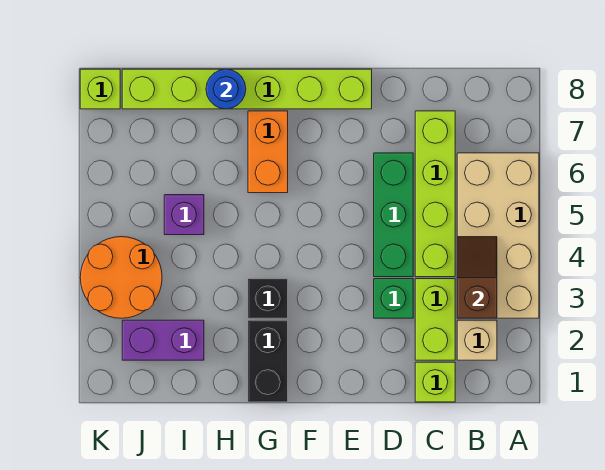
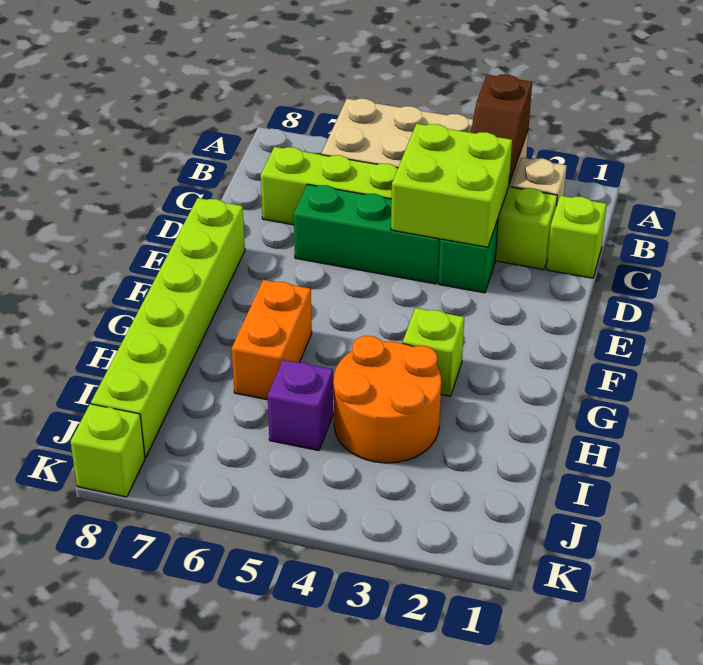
brown 1x2 slope [457,237,497,318] -> brown 1x2 slope turned to [471,75,532,184]
none -> lime 2x2 brick [391,124,512,247]
black 1x2 brick [248,320,288,402] -> none
black 1x1 brick [248,279,288,318] -> lime 1x1 brick [403,308,464,396]
orange 1x2 brick [248,111,288,193] -> orange 1x2 brick turned to [232,280,312,400]
blue 1x1 round brick [206,69,246,109] -> none
purple 1x2 brick [122,320,204,360] -> none
orange 2x2 round brick [80,237,162,318] -> orange 2x2 round brick moved to [334,336,441,463]

